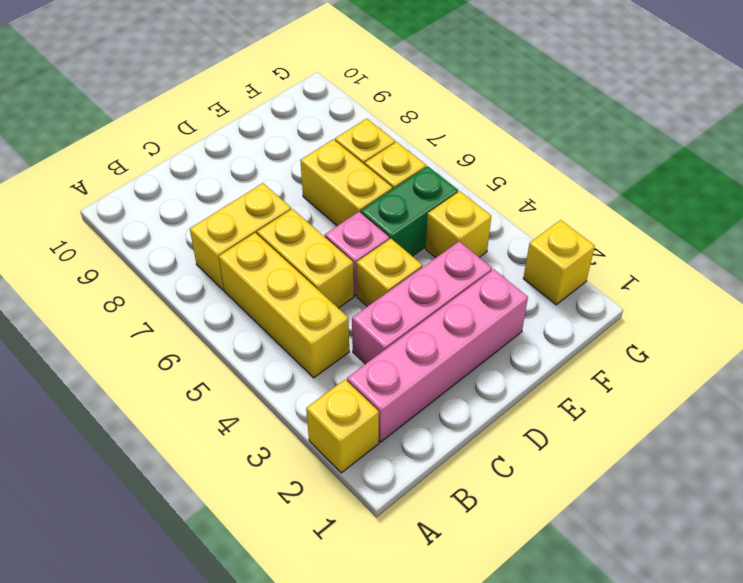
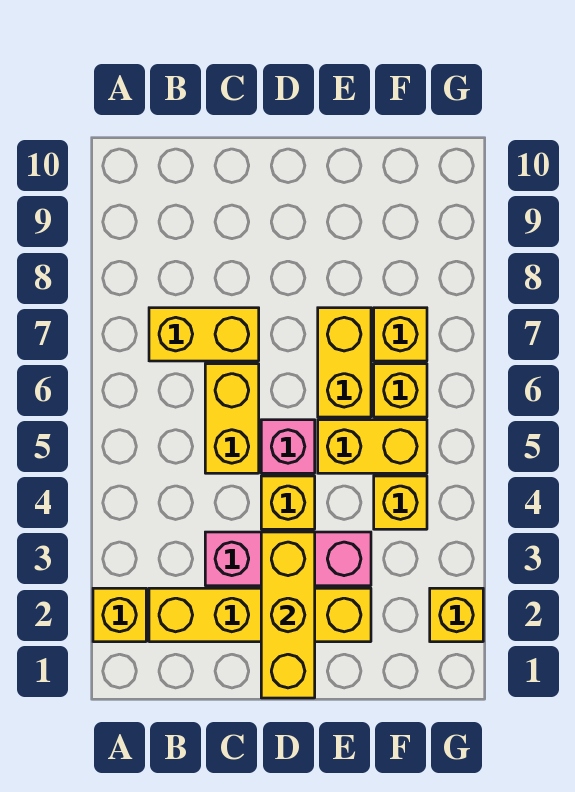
pink 1x4 brick [347,269,528,442] -> yellow 1x4 brick [149,588,371,642]
yellow 1x3 brick [219,233,349,378] -> yellow 1x3 brick moved to [261,532,315,698]
green 1x2 brick [361,166,458,256] -> yellow 1x2 brick [318,420,427,473]

